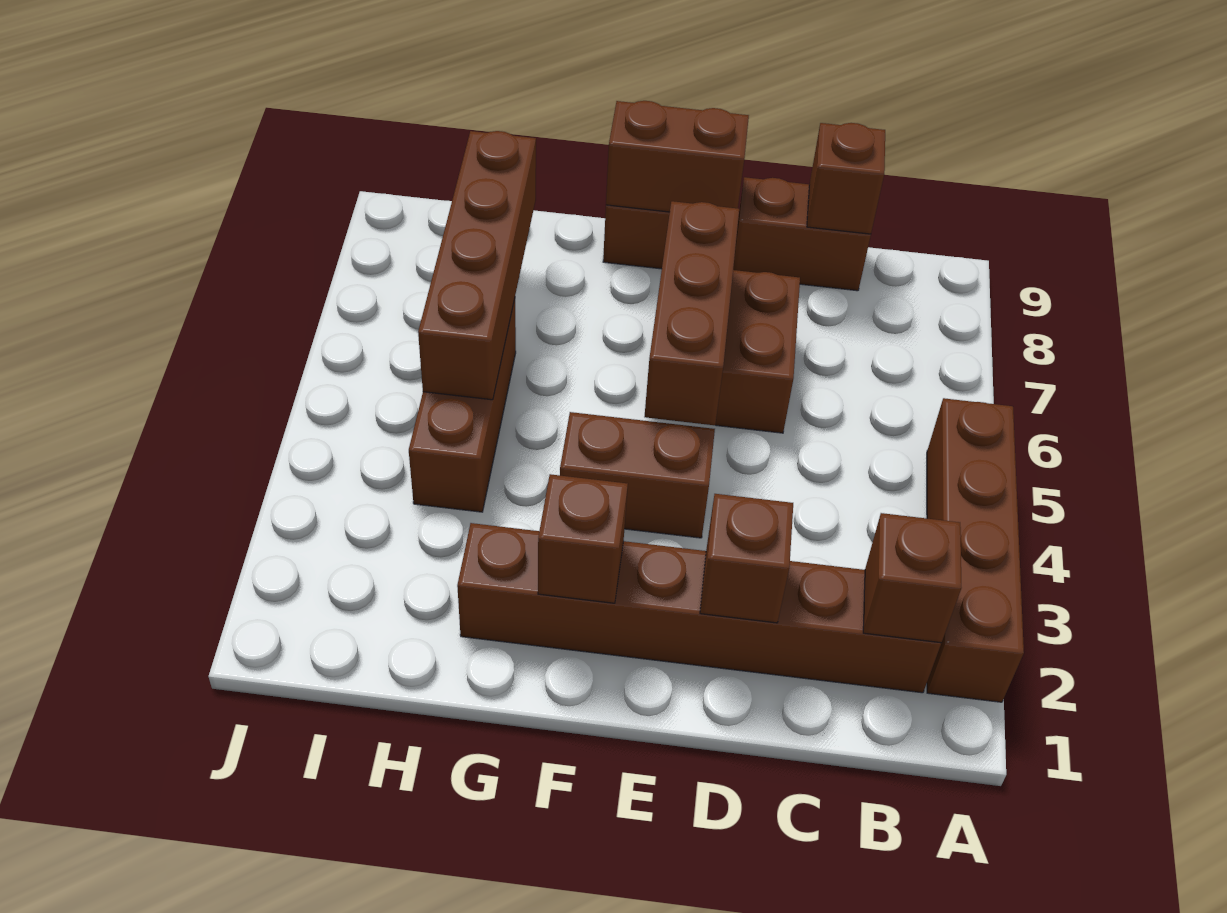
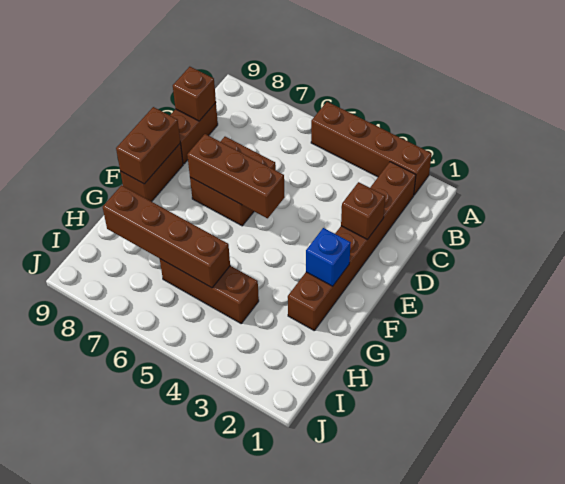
brown 1x1 brick [863,513,962,643] -> none
brown 1x2 brick [560,412,715,538] -> none
brown 1x1 brick [538,474,628,603] -> blue 1x1 brick [306,228,351,286]

